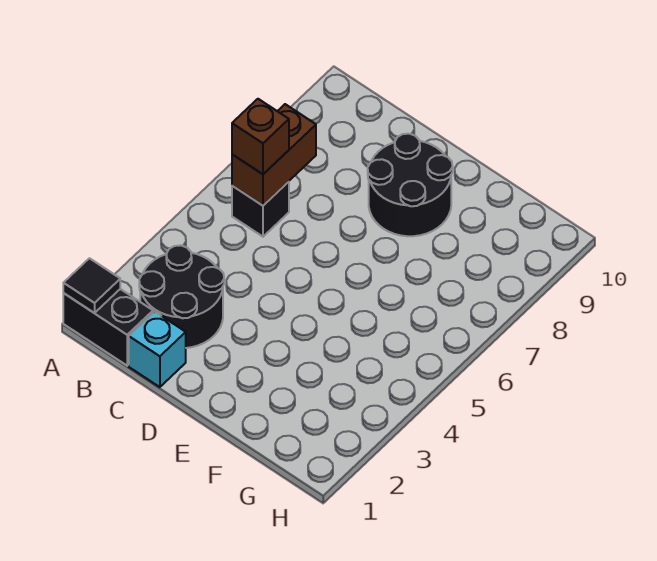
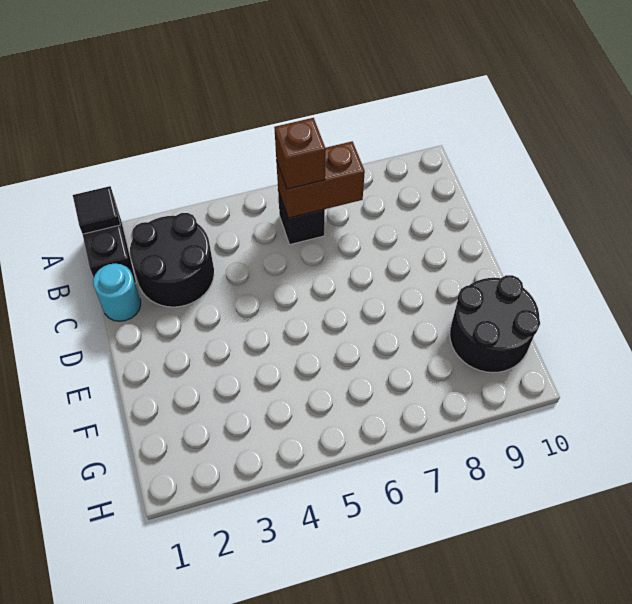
cyan 1x1 brick [129,312,186,387] -> cyan 1x1 round brick [93,263,141,321]
black 2x2 round brick [368,134,453,236] -> black 2x2 round brick moved to [450,275,540,373]

